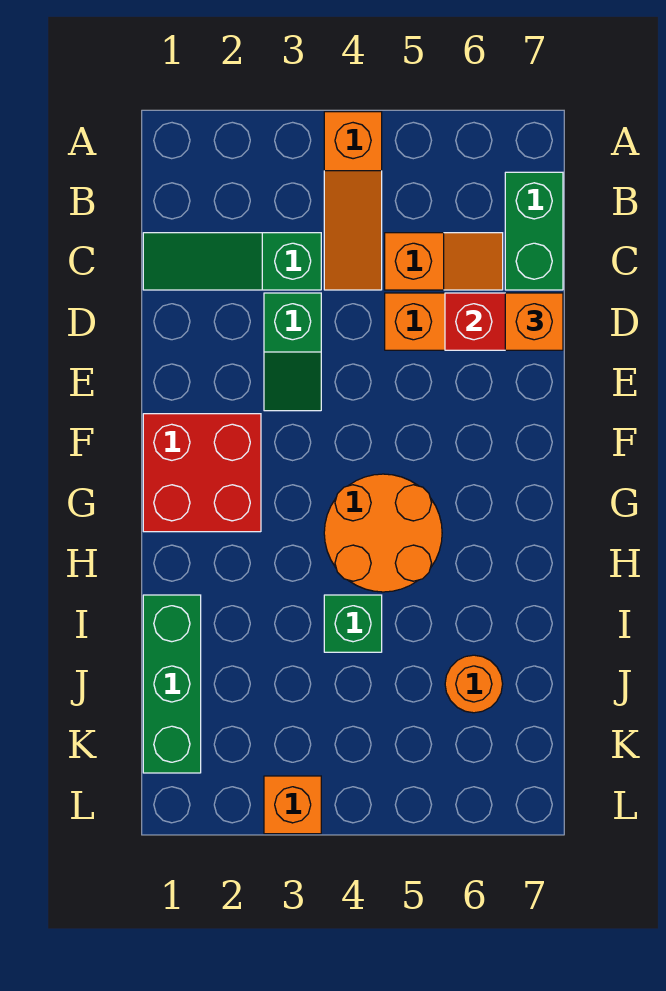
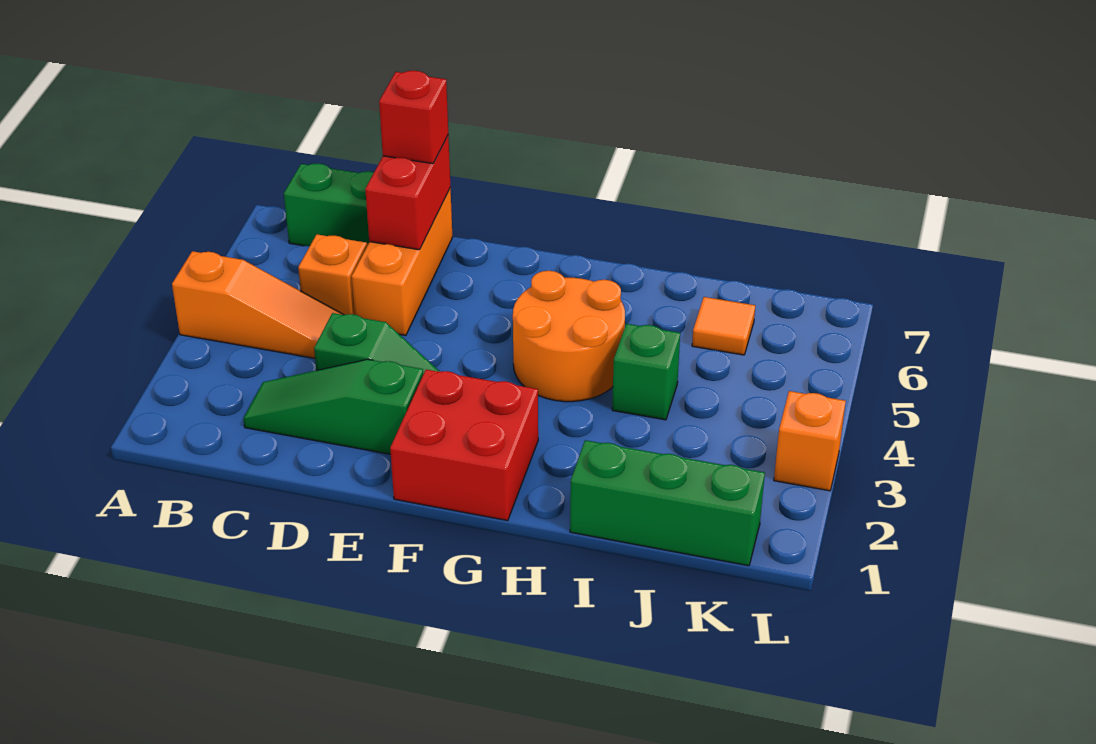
green 1x3 slope [143,233,321,290] -> green 1x3 slope turned to [243,359,423,454]
orange 1x1 brick [505,293,563,350] -> red 1x1 brick [379,71,448,164]
orange 1x1 round brick [445,655,503,713] -> orange 1x1 tile [692,297,755,355]

